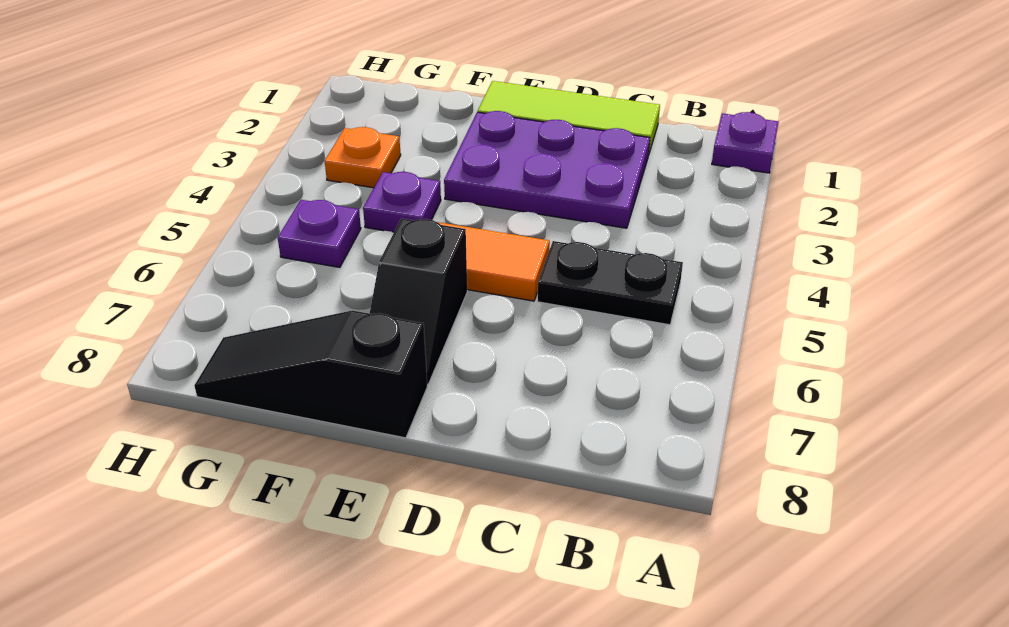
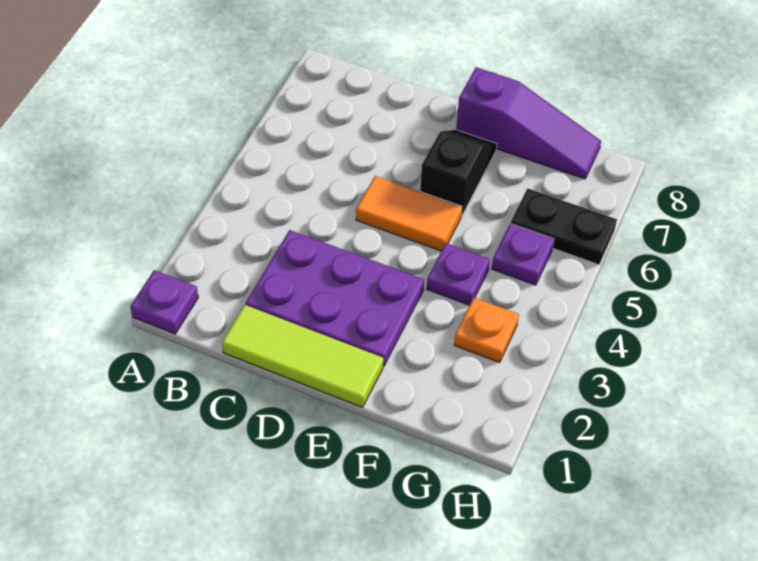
black 1x2 plate [537,241,683,325] -> black 1x2 plate moved to [511,188,617,265]
black 1x3 slope [194,310,427,438] -> purple 1x3 slope [456,67,601,179]

